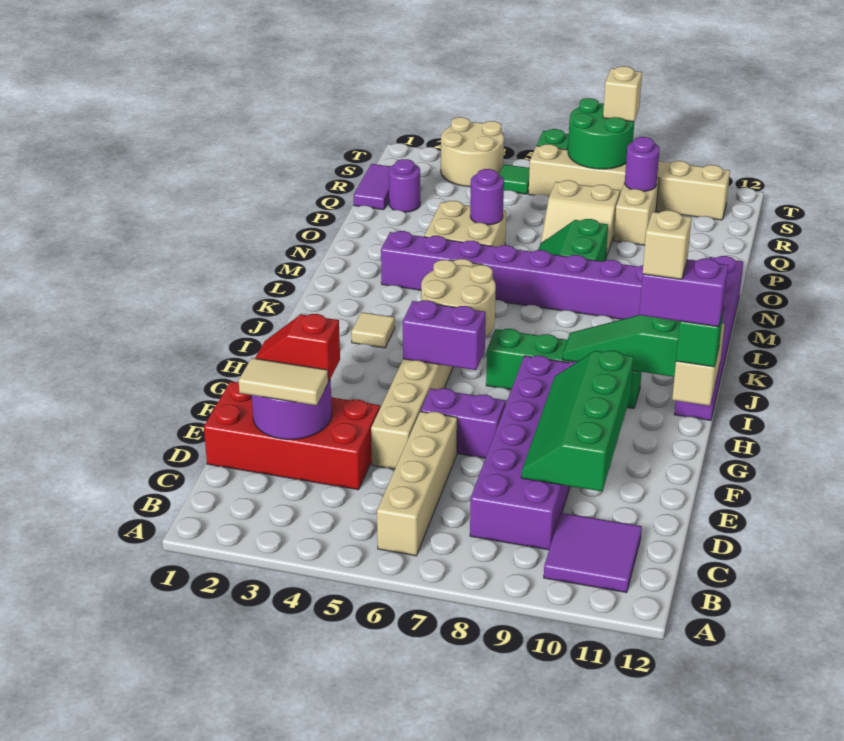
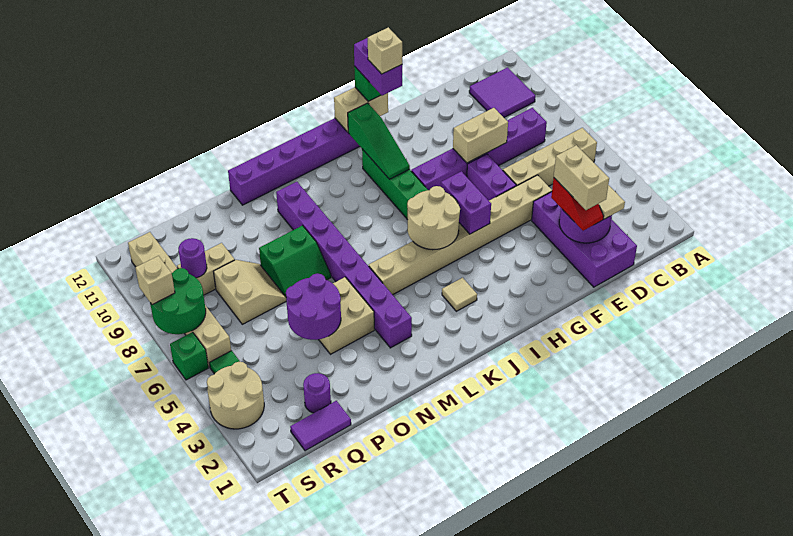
purple 2x6 brick [470,356,578,550] -> purple 1x6 brick [411,108,547,190]
red 2x4 brick [204,381,380,490] -> purple 2x4 brick [532,192,637,287]
green 2x4 slope [521,351,634,491] -> none
none -> tan 1x2 brick [554,145,609,210]
none -> tan 1x2 brick [453,108,508,163]
purple 1x1 round brick [470,169,504,225] -> purple 2x2 round brick [286,274,341,340]

